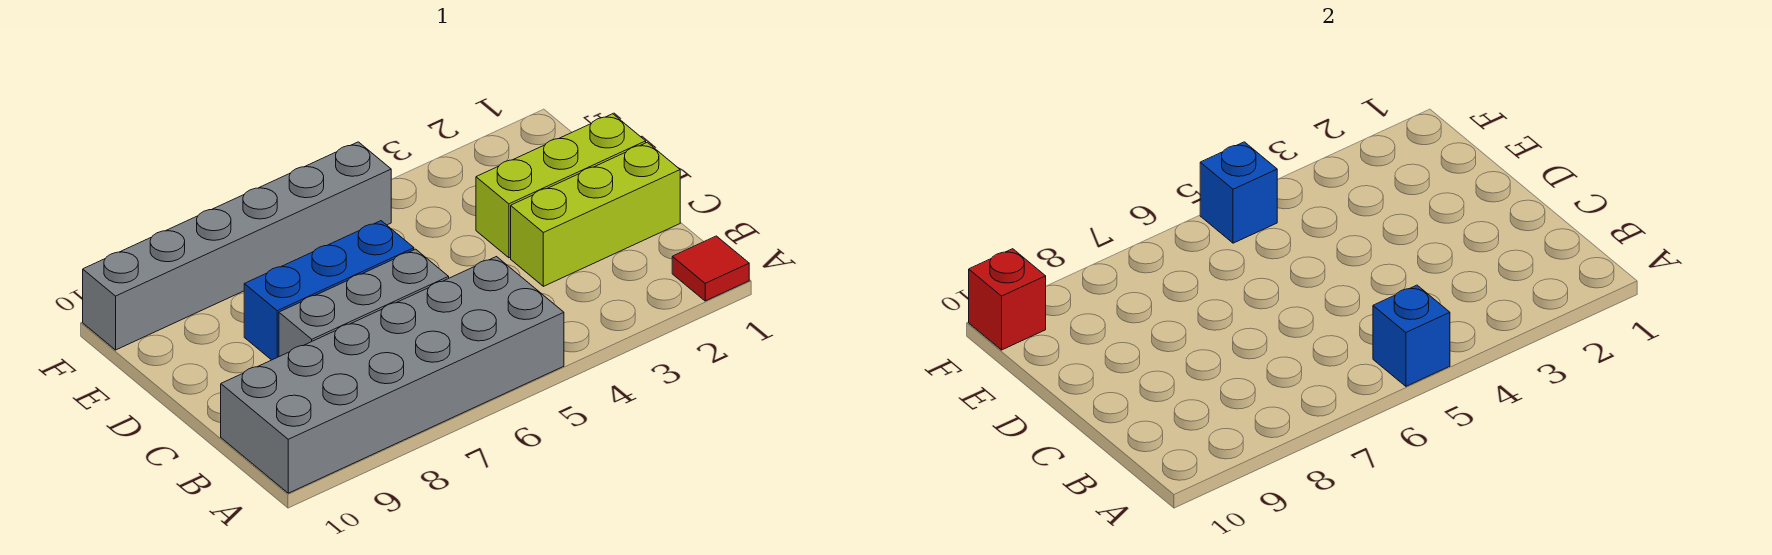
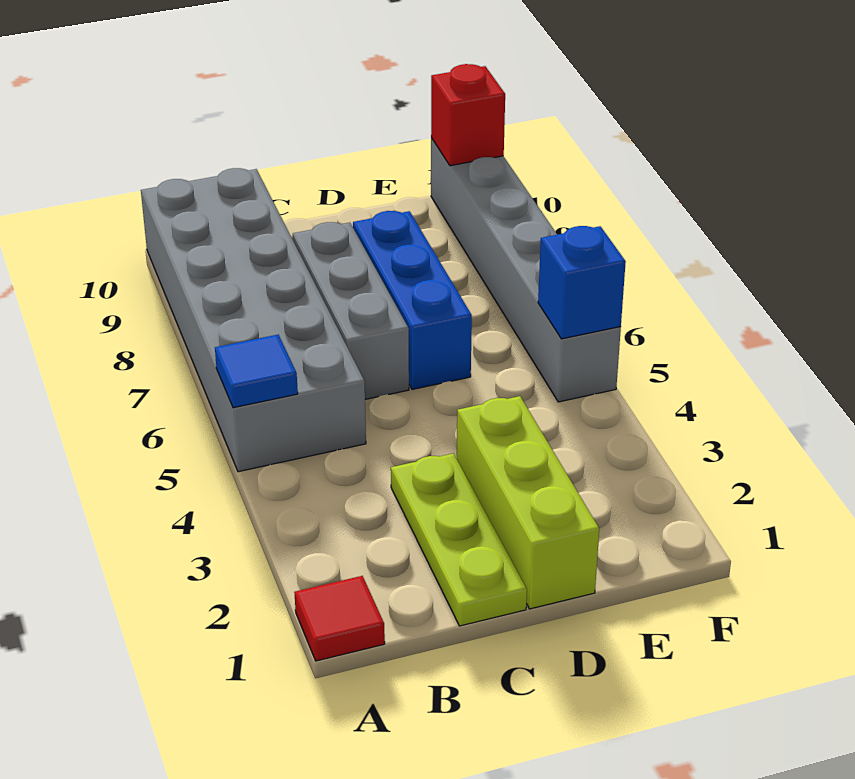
blue 1x1 brick [1373,285,1450,386] -> blue 1x1 tile [215,335,298,408]
lime 1x3 brick [511,142,680,286] -> lime 1x3 plate [391,453,527,626]

